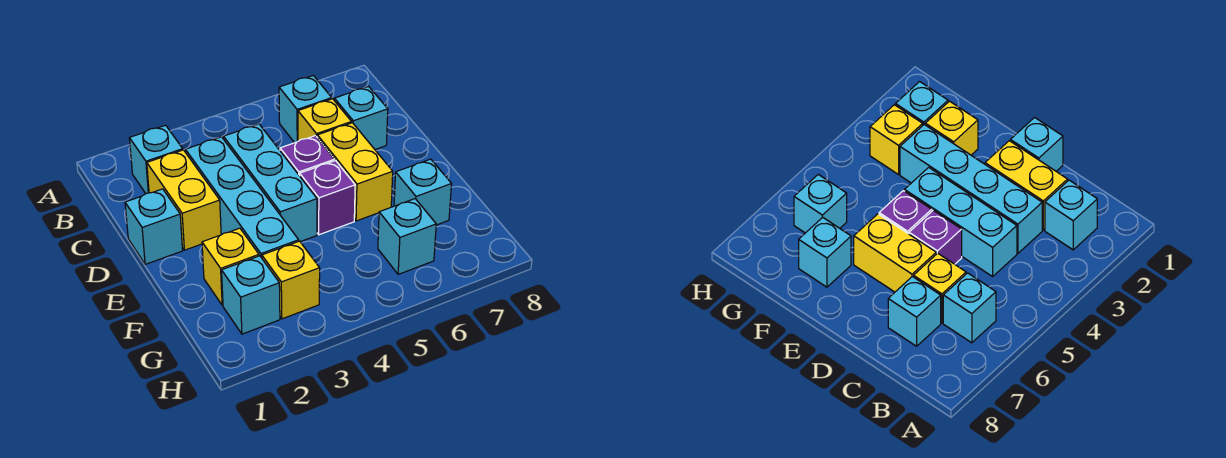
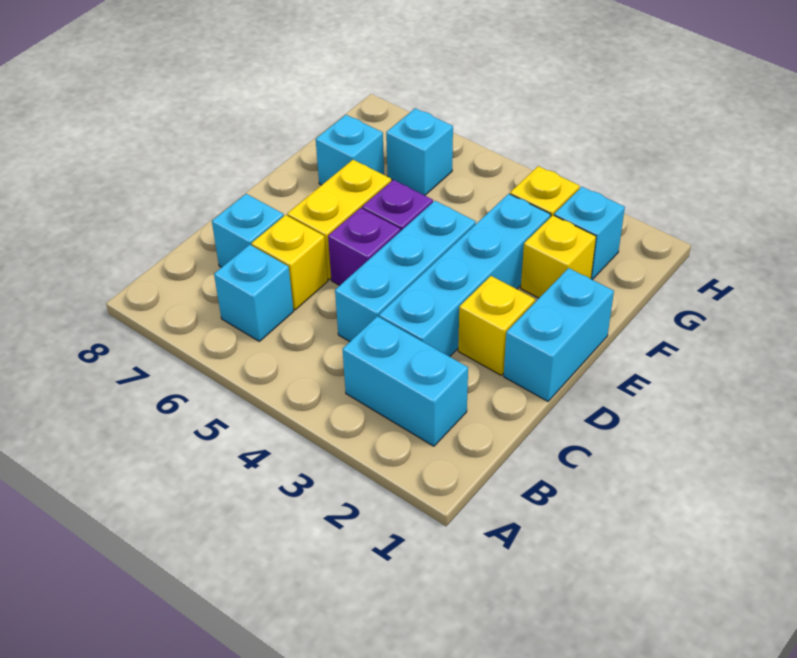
cyan 1x1 brick [129,125,183,193] -> cyan 1x2 brick [343,316,468,446]
yellow 1x2 brick [147,150,221,250] -> yellow 1x1 brick [458,276,535,375]
cyan 1x1 brick [125,189,183,264] -> cyan 1x2 brick [504,268,614,401]

